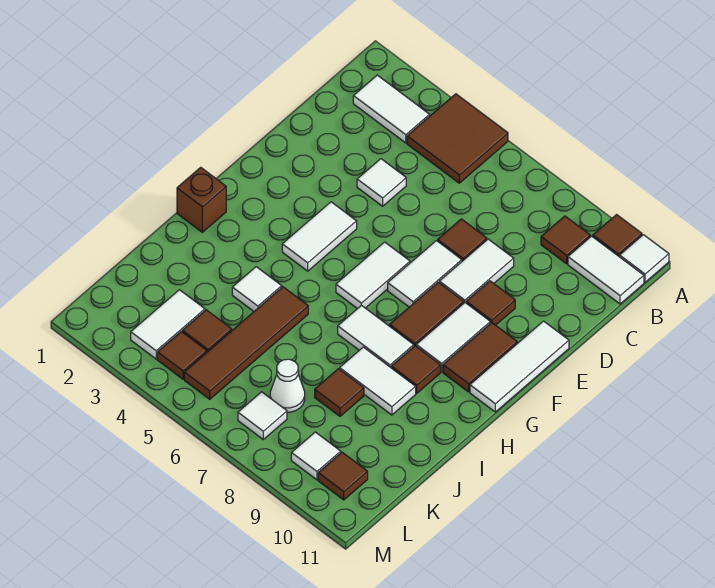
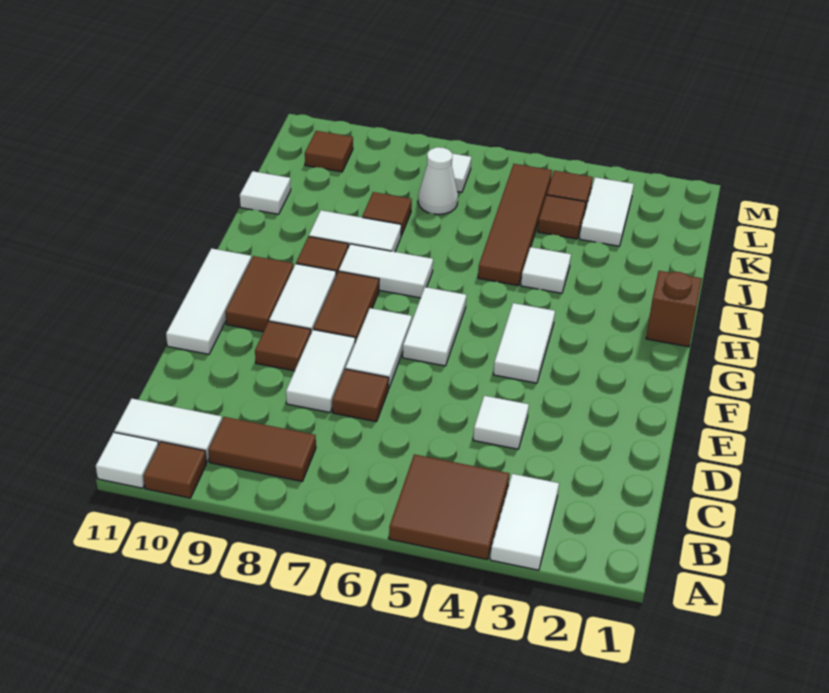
white 1x2 tile [353,75,430,143] -> white 1x2 tile turned to [490,474,559,570]
brown 1x1 tile [541,216,590,264] -> brown 1x2 tile [209,417,316,481]
white 1x1 tile [291,432,341,480] -> white 1x1 tile moved to [240,171,291,214]

